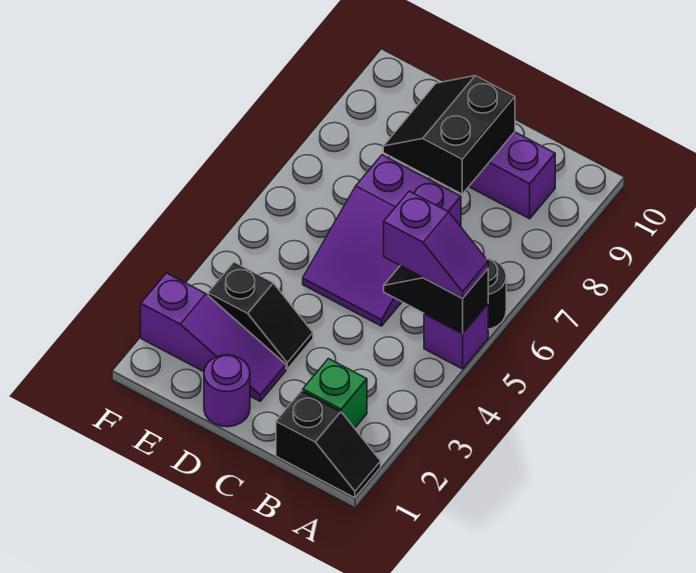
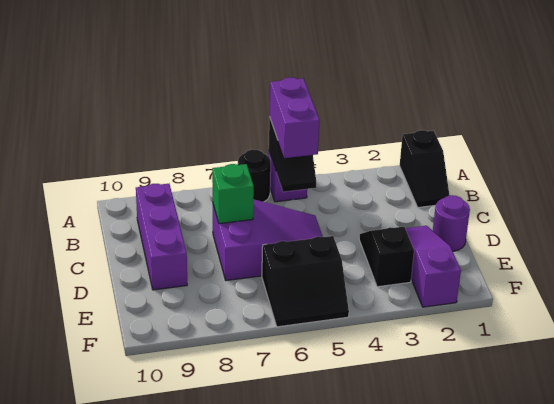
black 1x2 slope [276,391,381,498] -> black 1x2 slope turned to [400,130,450,207]
purple 1x2 slope [384,191,488,298] -> purple 1x2 brick [270,77,320,158]
green 1x1 brick [303,359,367,428] -> green 1x1 brick moved to [212,164,254,224]
black 2x2 slope [383,76,515,194] -> black 2x2 slope moved to [262,236,349,327]

